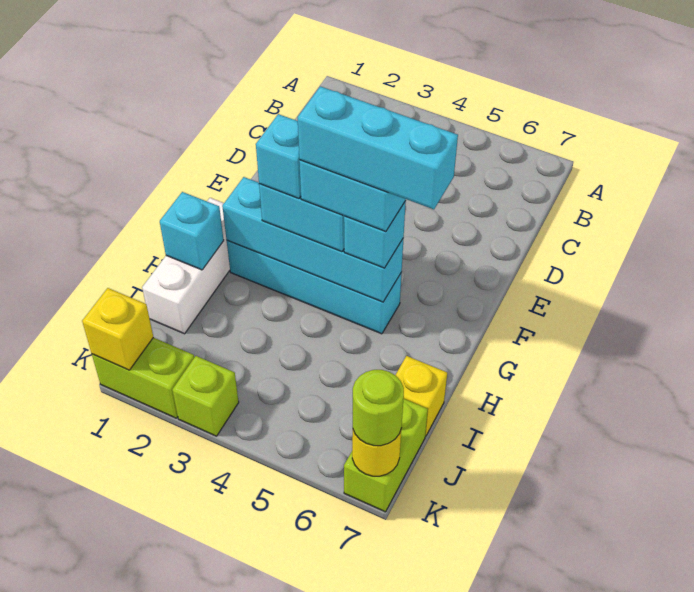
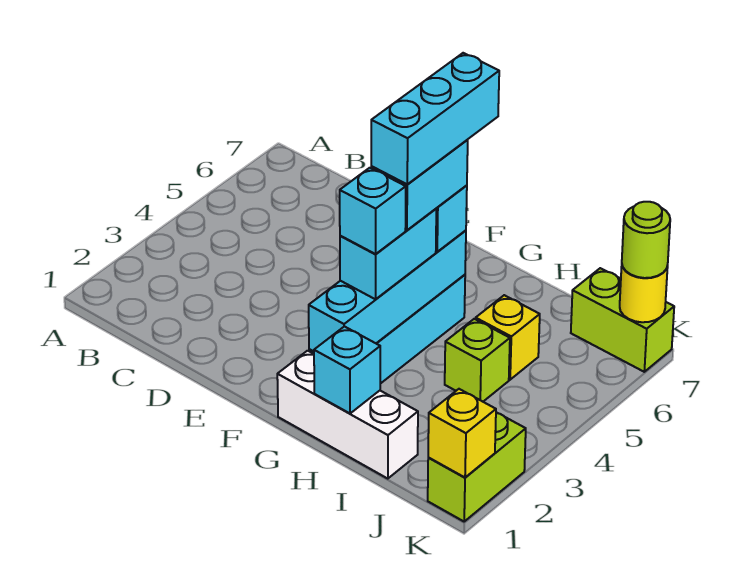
yellow 1x1 brick [396,356,447,436] -> yellow 1x1 brick moved to [476,295,540,380]
lime 1x1 brick [172,356,239,436] -> lime 1x1 brick moved to [445,319,510,402]

